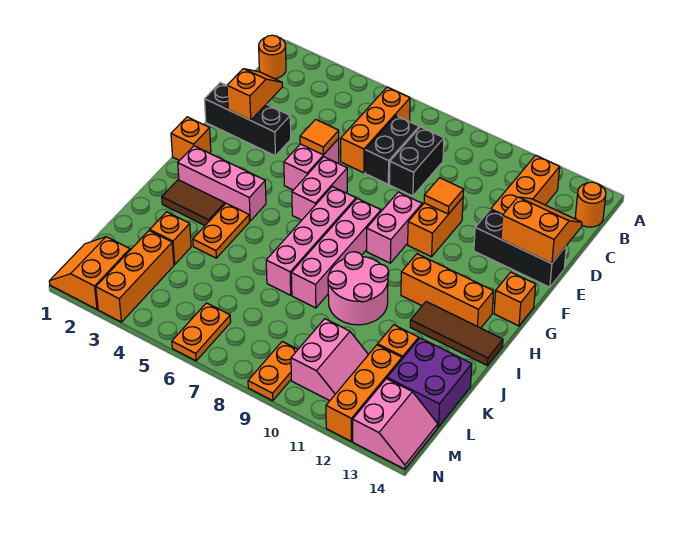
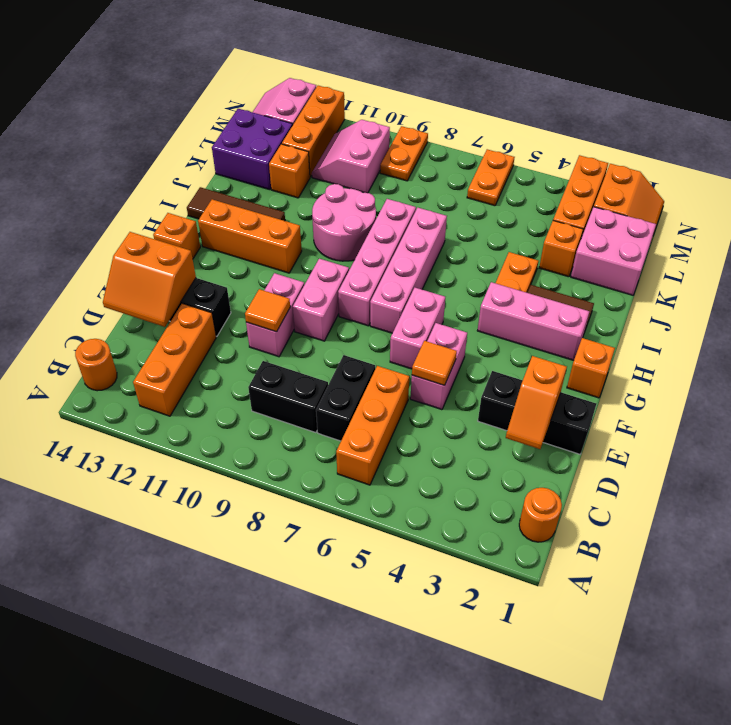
black 1x2 brick [389,127,444,196] -> black 1x2 brick turned to [248,361,328,433]
orange 1x2 brick [408,198,463,257] -> pink 1x2 brick [246,273,304,357]
none -> pink 2x2 brick [571,207,656,295]

